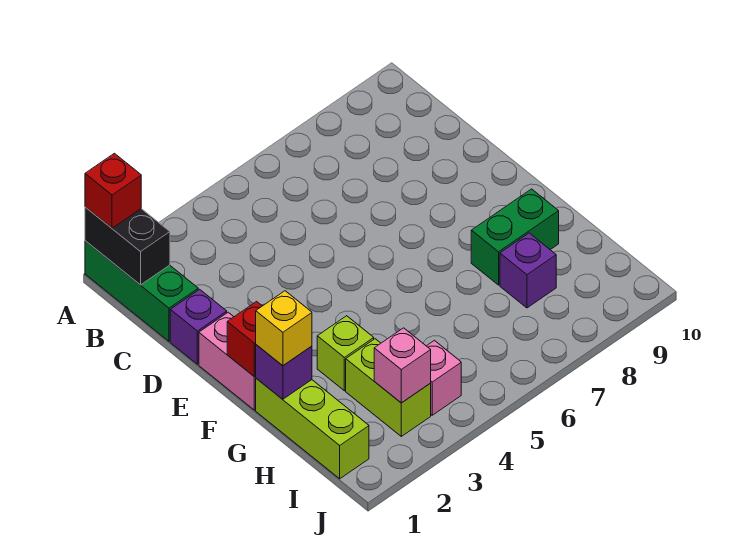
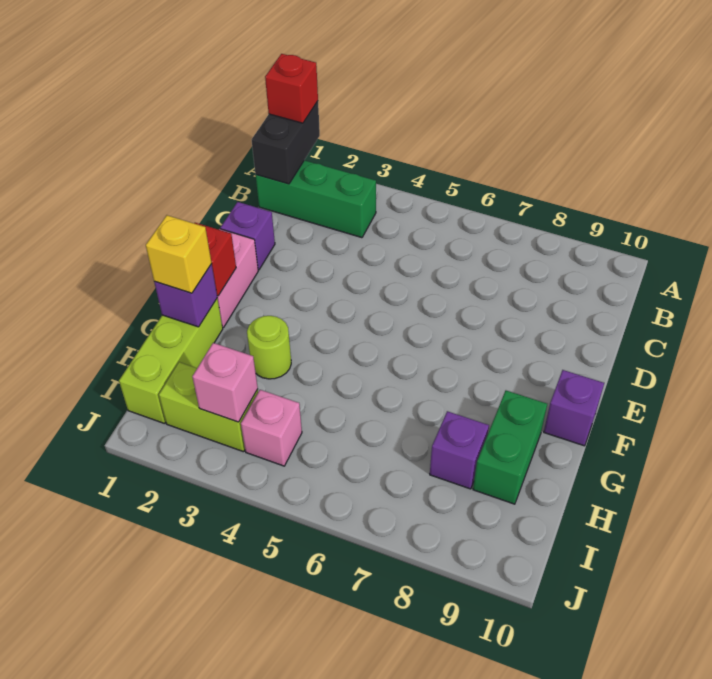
green 1x3 brick [85,241,198,341] -> green 1x3 brick turned to [256,160,376,238]
none -> purple 1x1 brick [544,370,604,446]
lime 1x1 brick [317,316,374,391] -> lime 1x1 round brick [247,316,291,379]
green 1x2 brick [471,189,559,285] -> green 1x2 brick turned to [473,391,547,504]
lime 1x2 brick [346,339,431,436] -> lime 1x2 brick turned to [159,362,258,452]

